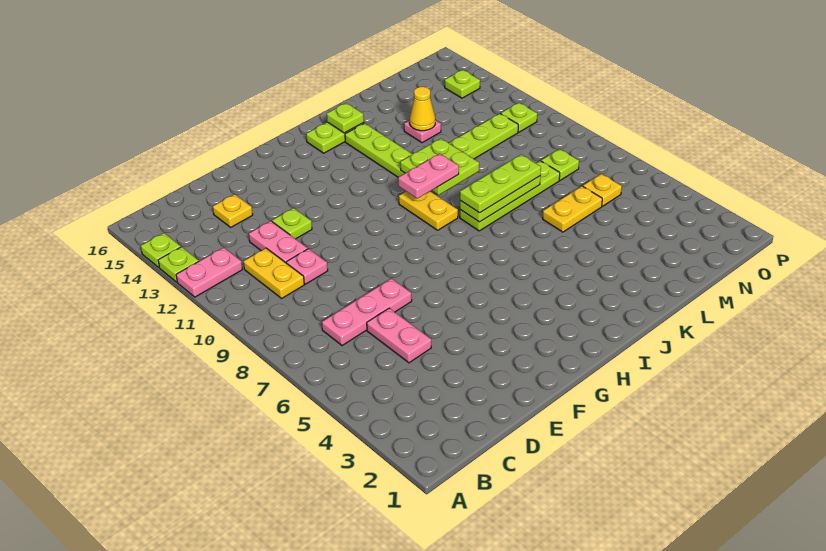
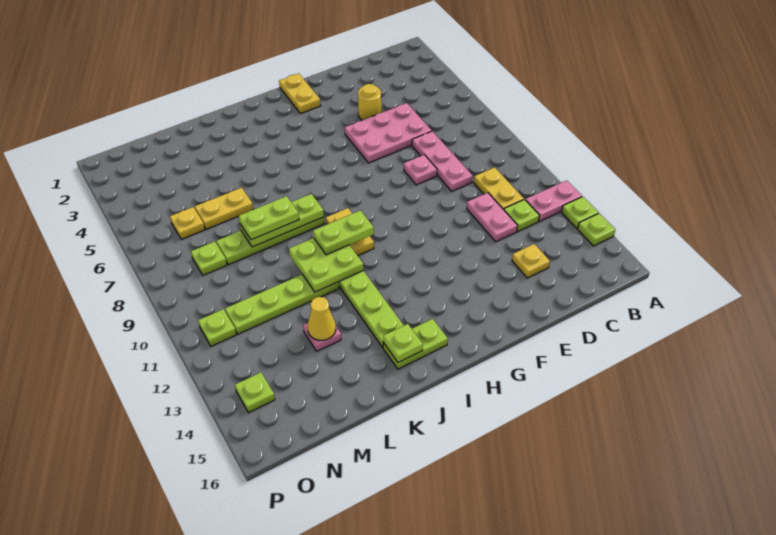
pink 1x3 plate [322,278,412,346] -> pink 1x3 plate turned to [412,131,473,191]
pink 1x2 plate [367,308,431,363] -> pink 2x3 plate [345,103,431,163]
pink 1x1 plate [286,249,328,284] -> pink 1x1 plate moved to [404,155,437,185]
none -> yellow 1x1 round brick [358,84,381,120]
lime 1x1 plate [272,208,312,239] -> lime 1x1 plate moved to [504,199,539,231]
none -> yellow 1x2 plate [279,73,321,114]
pink 1x2 plate [398,154,459,199] -> lime 1x2 plate [313,210,374,255]
lime 1x3 plate [460,155,541,213] -> lime 1x2 plate [239,196,299,240]

